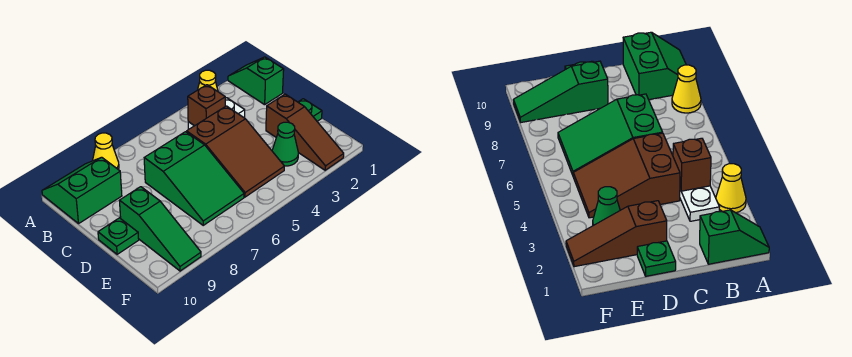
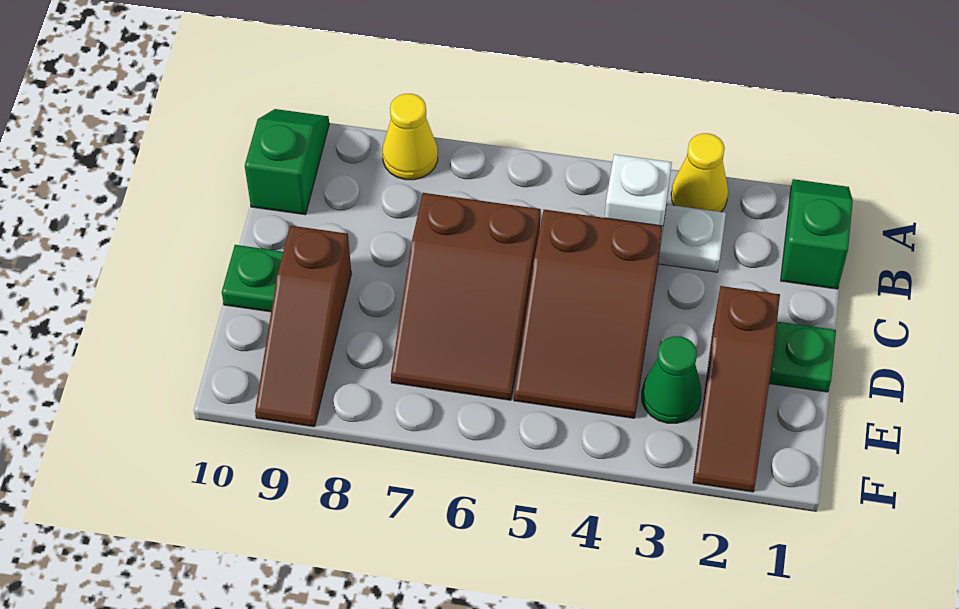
green 2x2 slope [42,157,122,223] -> green 1x2 slope [245,109,329,215]
brown 1x1 brick [188,85,225,126] -> white 1x1 brick [605,154,672,238]
green 2x3 slope [144,132,244,225] -> brown 2x3 slope [391,193,541,400]
green 1x3 slope [119,187,201,271] -> brown 1x3 slope [255,226,351,427]

